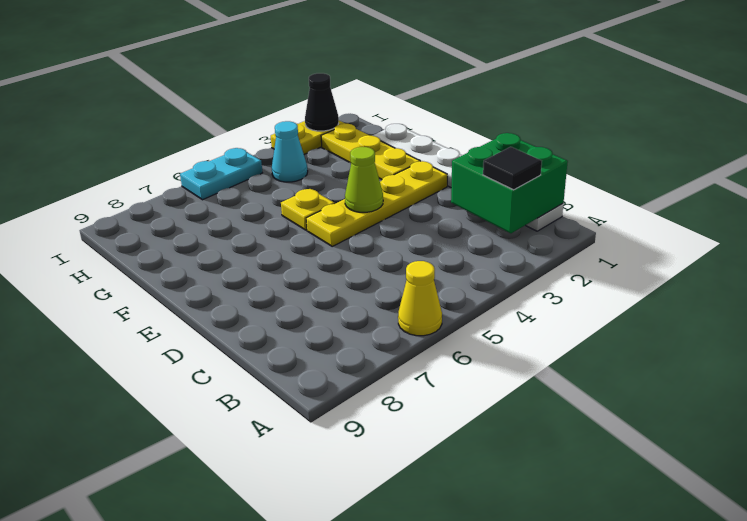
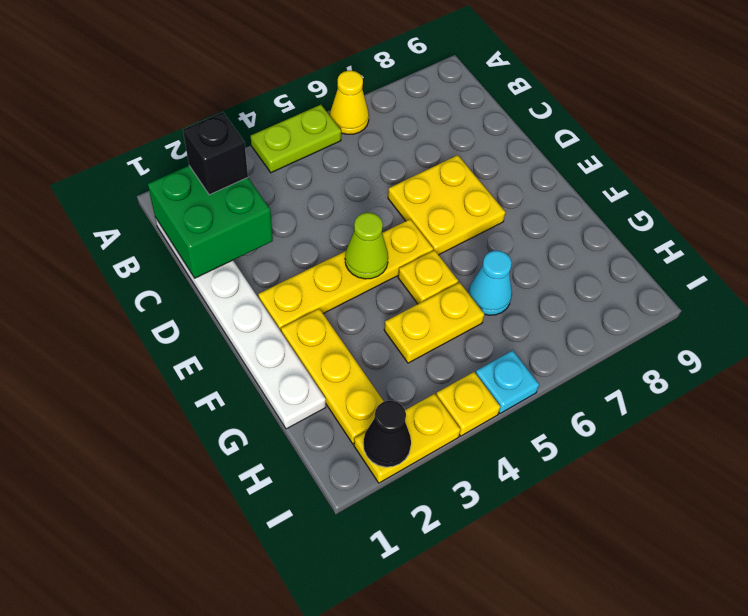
none -> lime 1x2 plate [251,105,341,173]
black 1x1 tile [483,147,542,190] -> black 1x1 brick [183,112,248,195]
none -> yellow 2x2 plate [388,155,506,255]
none -> yellow 1x2 plate [384,282,484,363]
cyan 1x1 cone [272,121,308,182] -> cyan 1x1 cone moved to [468,251,512,315]
none -> yellow 1x1 plate [436,372,500,436]
cyan 1x2 plate [180,148,262,200] -> cyan 1x1 plate [476,350,539,413]

